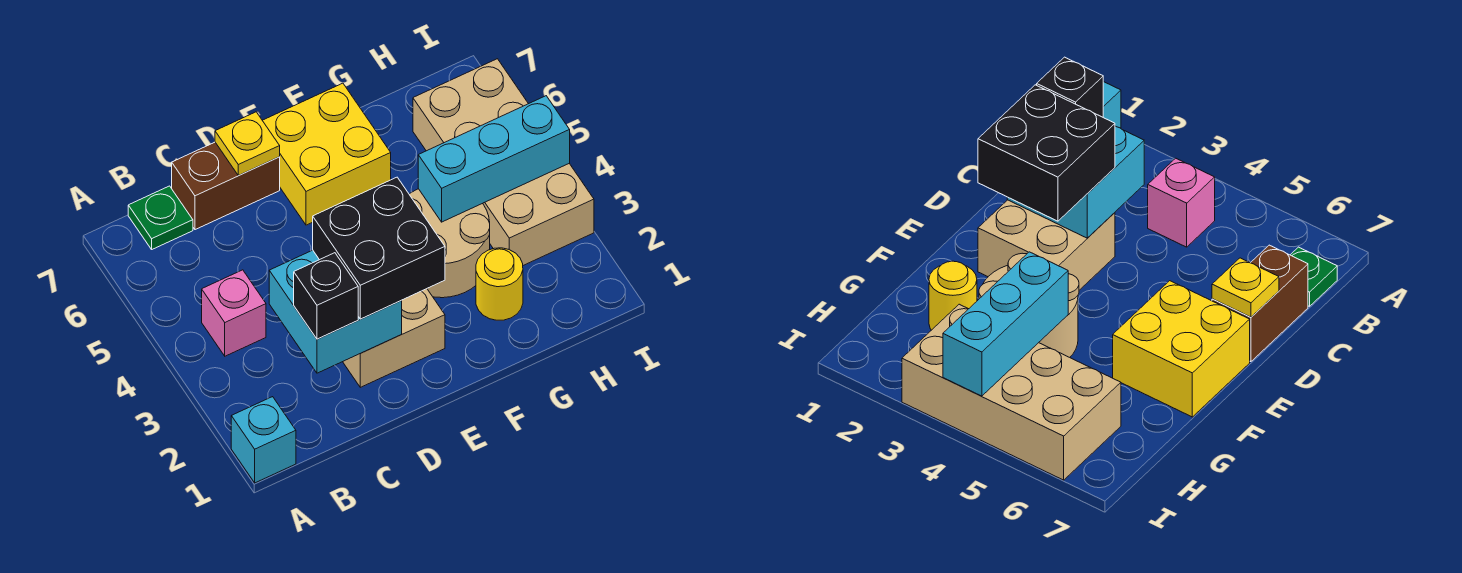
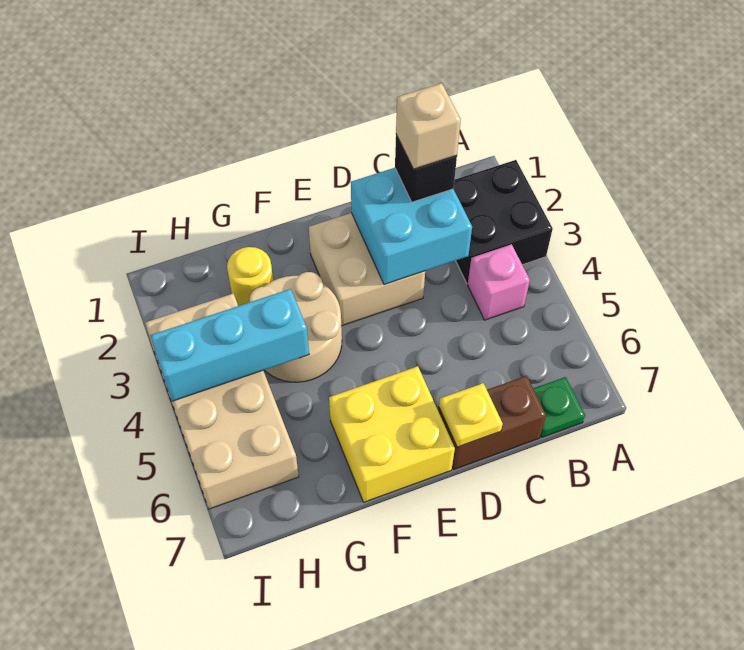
cyan 1x1 brick [231,397,296,483] -> none
none -> tan 1x1 brick [396,83,461,169]
black 2x2 brick [313,177,445,319] -> black 2x2 brick moved to [454,160,553,283]

